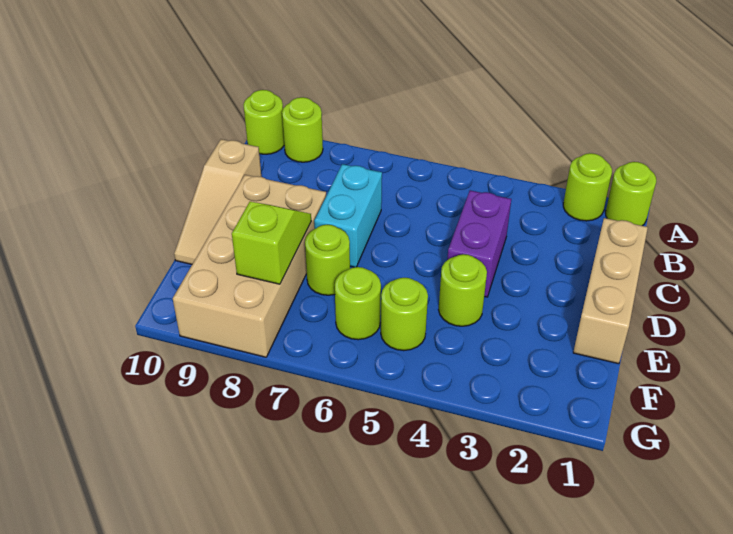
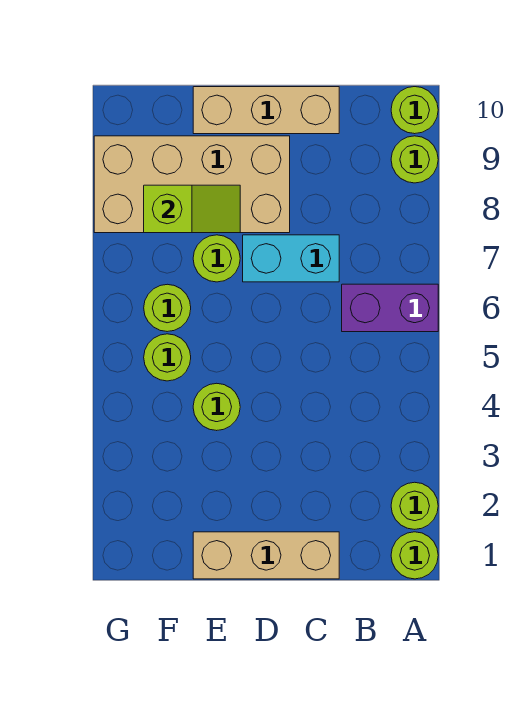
purple 1x2 brick [447,190,511,297] -> purple 1x2 brick moved to [342,284,438,332]
tan 1x3 slope [174,139,261,264] -> tan 1x3 brick [193,87,339,134]

